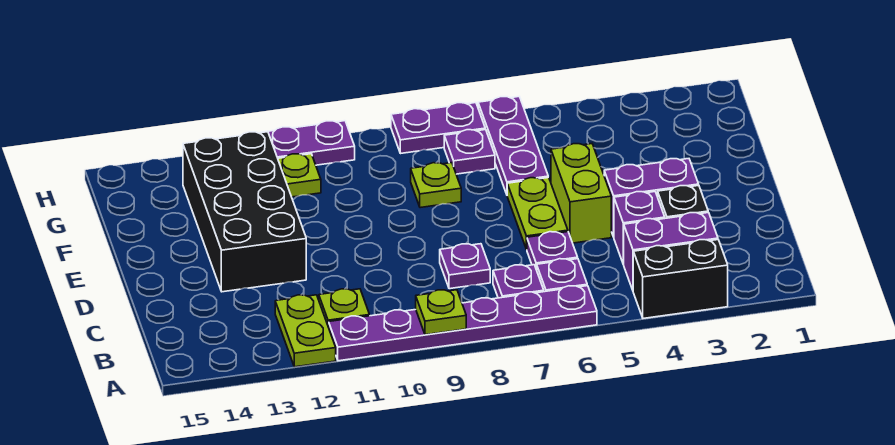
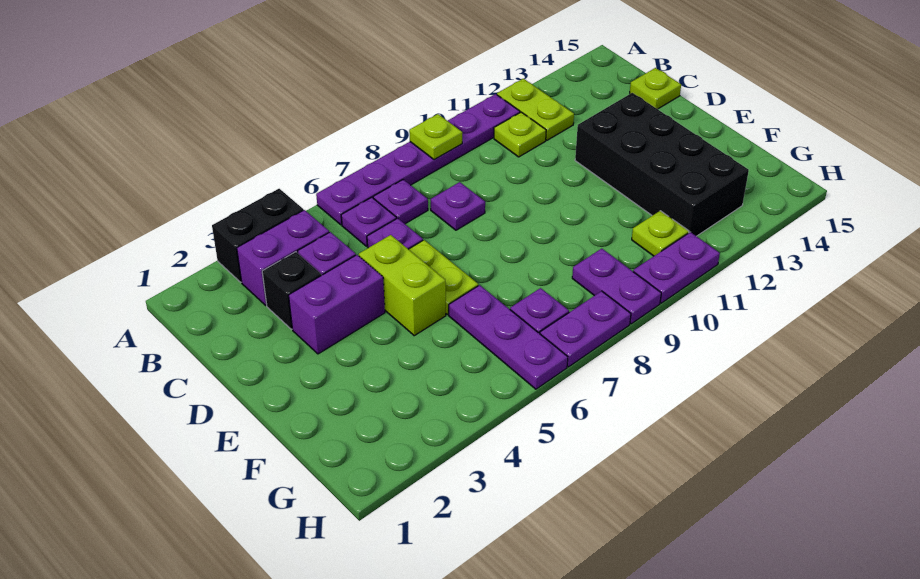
lime 1x1 plate [411,163,461,208] -> lime 1x1 plate moved to [630,68,681,109]
none -> purple 1x2 plate [572,249,661,324]

